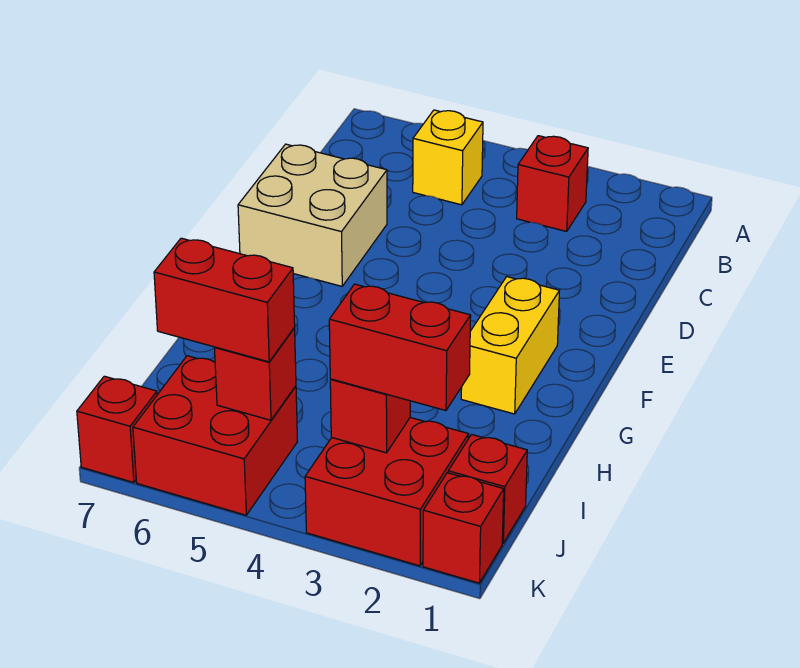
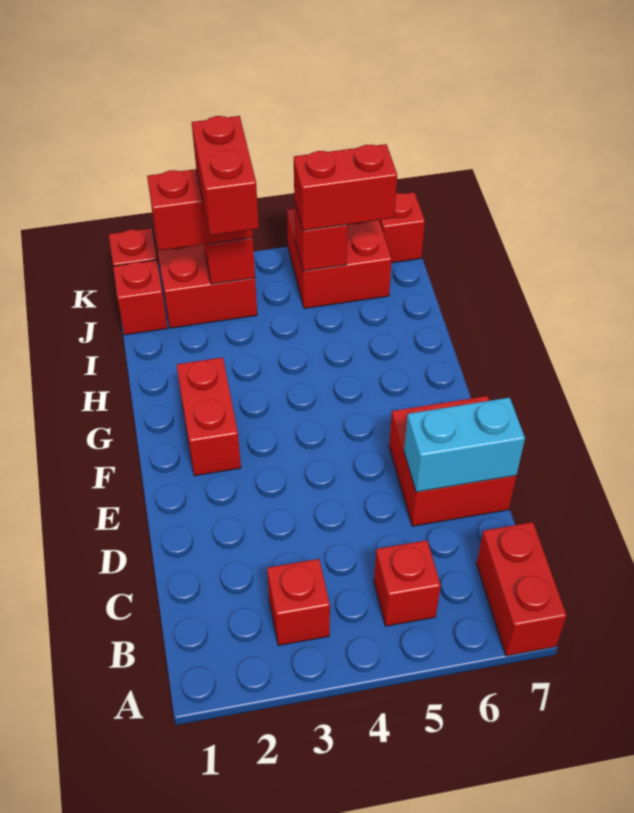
none -> red 1x2 brick [476,522,567,656]
yellow 1x1 brick [413,110,483,205] -> red 1x1 brick [374,540,441,626]
tan 2x2 brick [238,144,387,286] -> red 2x2 brick [389,396,516,526]
none -> cyan 1x2 brick [404,398,525,492]
yellow 1x2 brick [461,277,559,414] -> red 1x2 brick [177,357,241,476]
none -> red 1x2 brick [192,116,259,236]

